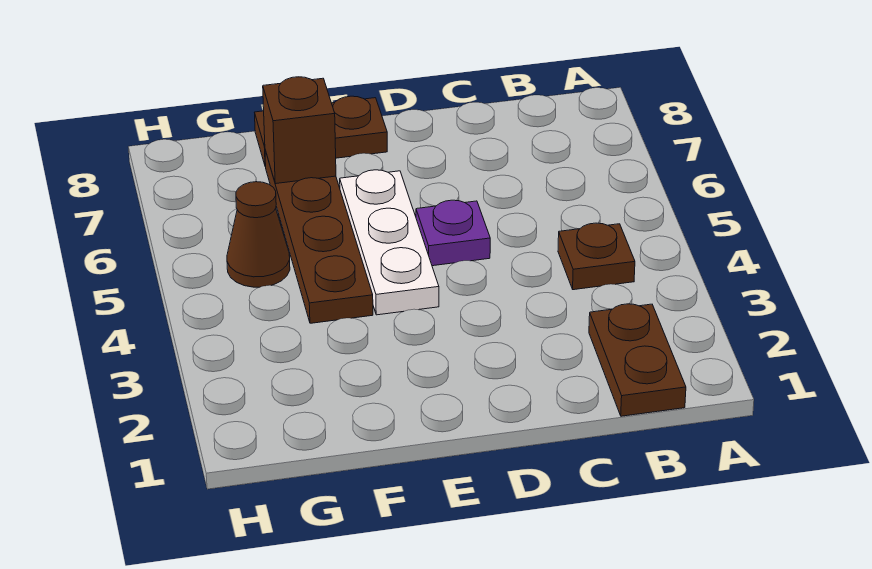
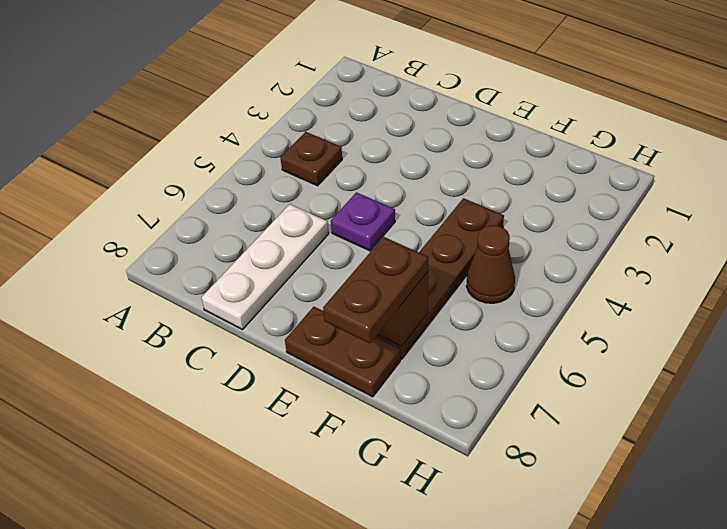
brown 1x2 plate [589,304,686,416] -> brown 1x2 plate moved to [323,237,428,344]
white 1x3 plate [340,170,439,315] -> white 1x3 plate moved to [201,204,329,329]

